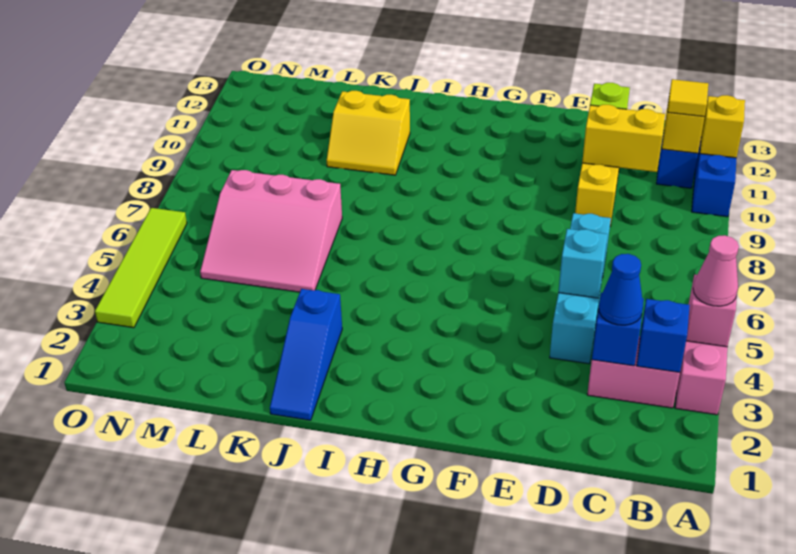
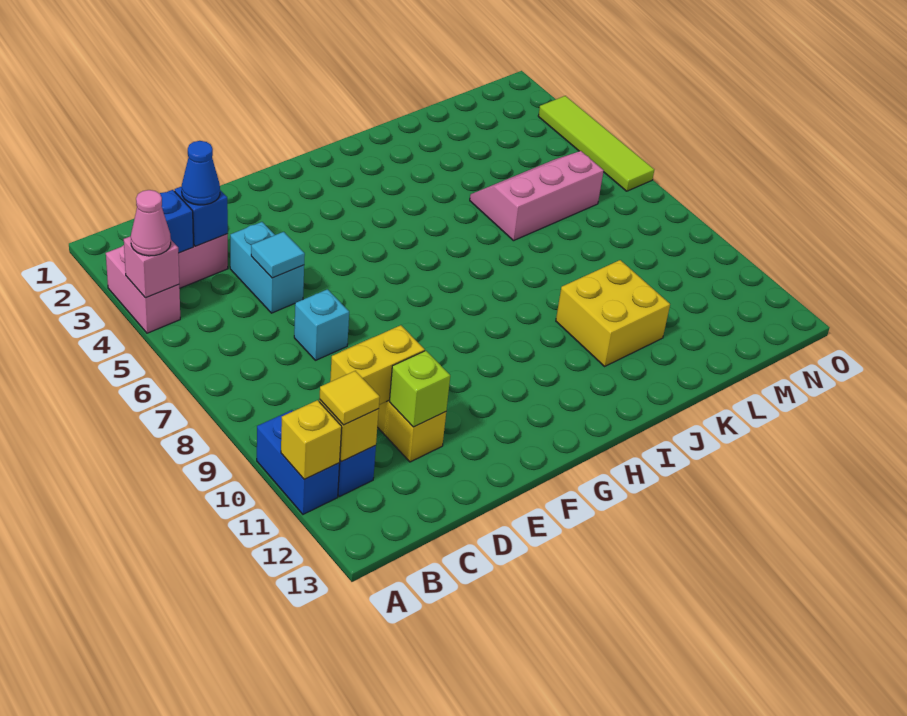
cyan 1x1 brick [558,229,607,298] -> cyan 1x1 tile [251,232,305,278]
blue 1x3 slope [270,289,342,420] -> none
yellow 2x2 slope [327,91,410,175] -> yellow 2x2 brick [556,260,670,366]
pink 3x3 slope [200,170,342,292] -> pink 2x3 slope [470,151,604,241]

